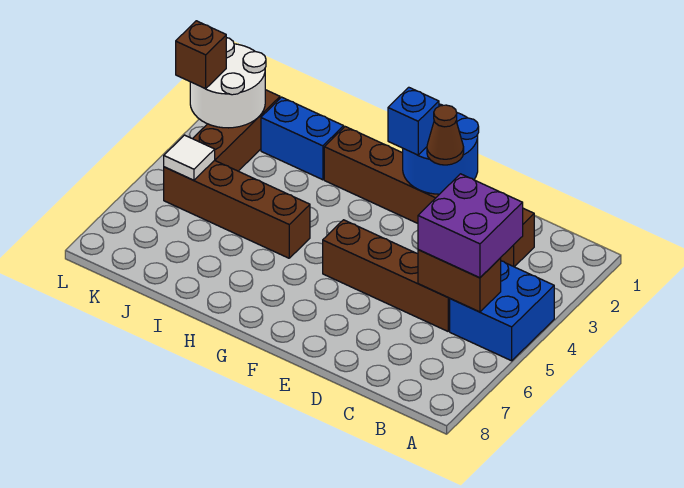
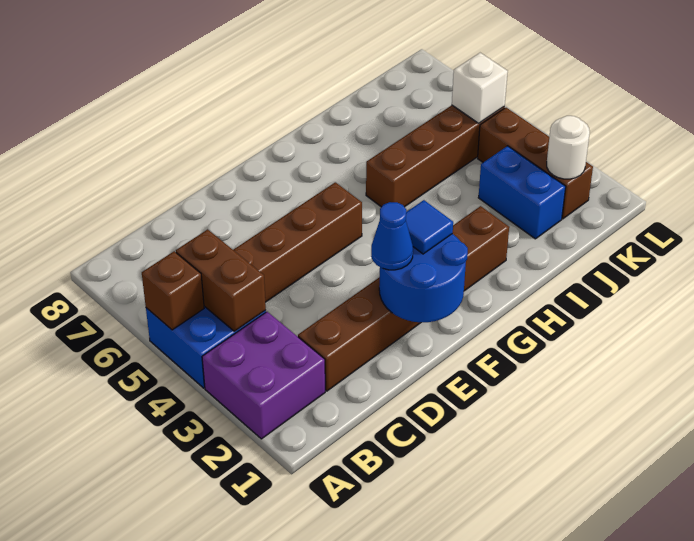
purple 2x2 brick [418,174,523,278] -> purple 2x2 brick moved to [202,312,325,439]
brown 1x2 brick [418,250,501,312] -> brown 1x2 brick turned to [176,229,266,331]
brown 1x1 cone [427,105,464,165] -> blue 1x1 cone [371,202,413,270]
blue 1x1 brick [388,87,439,155] -> blue 1x1 tile [406,200,453,254]
blue 1x2 brick [261,97,344,180] -> blue 1x2 brick turned to [478,146,566,239]
white 2x2 round brick [190,38,266,128] -> white 1x1 round brick [547,116,590,179]
white 1x1 tile [164,135,215,180] -> white 1x1 brick [452,53,508,123]
brown 1x1 brick [176,21,226,89] -> brown 1x1 brick moved to [142,251,204,330]

